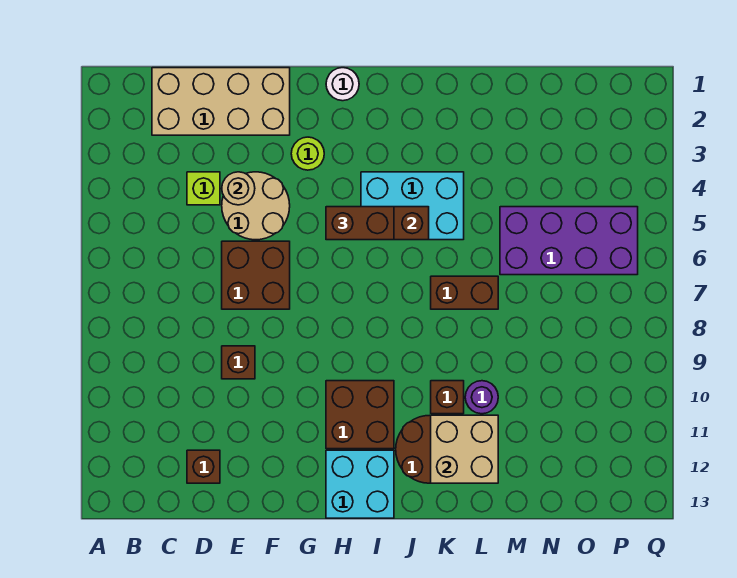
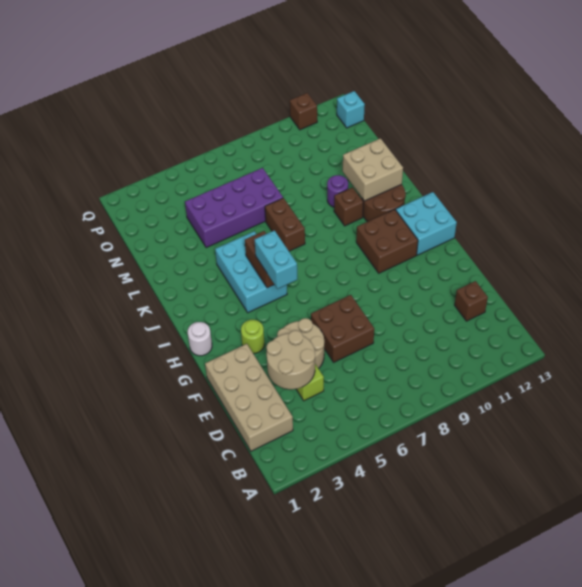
tan 1x1 round brick [222,172,255,205] -> tan 2x2 round brick [266,330,315,389]
brown 1x1 brick [222,346,255,379] -> brown 1x1 brick moved to [290,93,317,130]
brown 1x2 brick [326,207,394,240] -> cyan 1x2 brick [255,230,298,289]
purple 2x4 brick [500,207,638,275] -> purple 2x4 brick turned to [185,168,283,248]
none -> cyan 1x1 brick [337,91,365,128]

